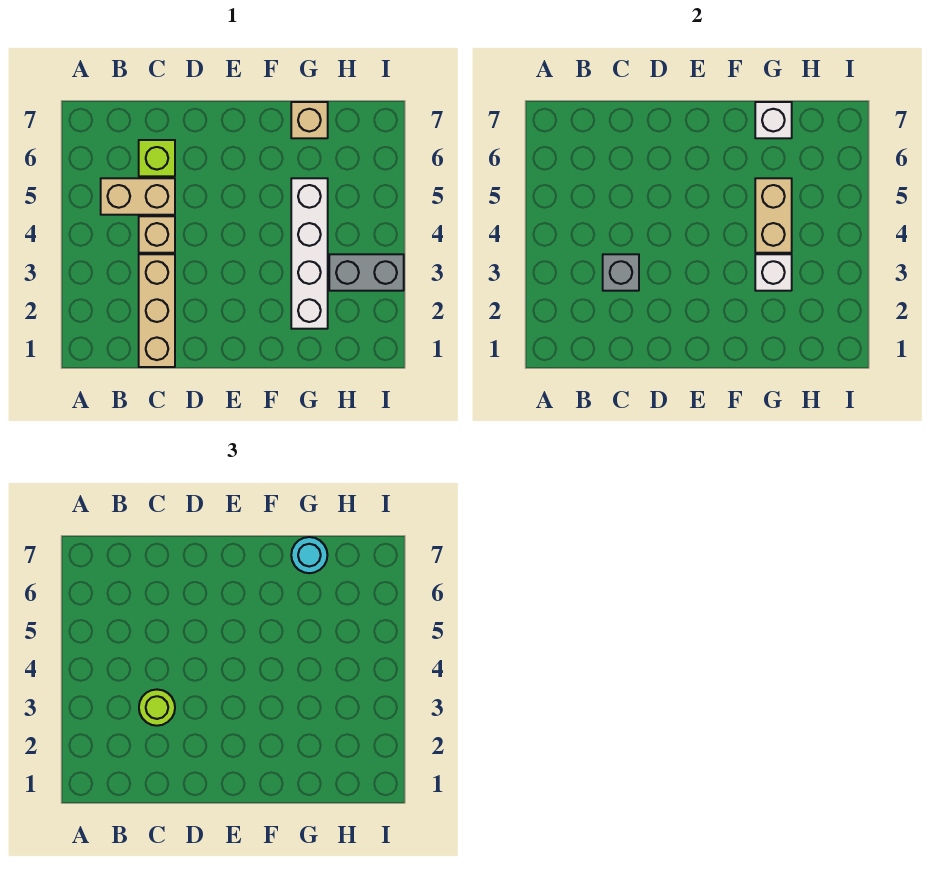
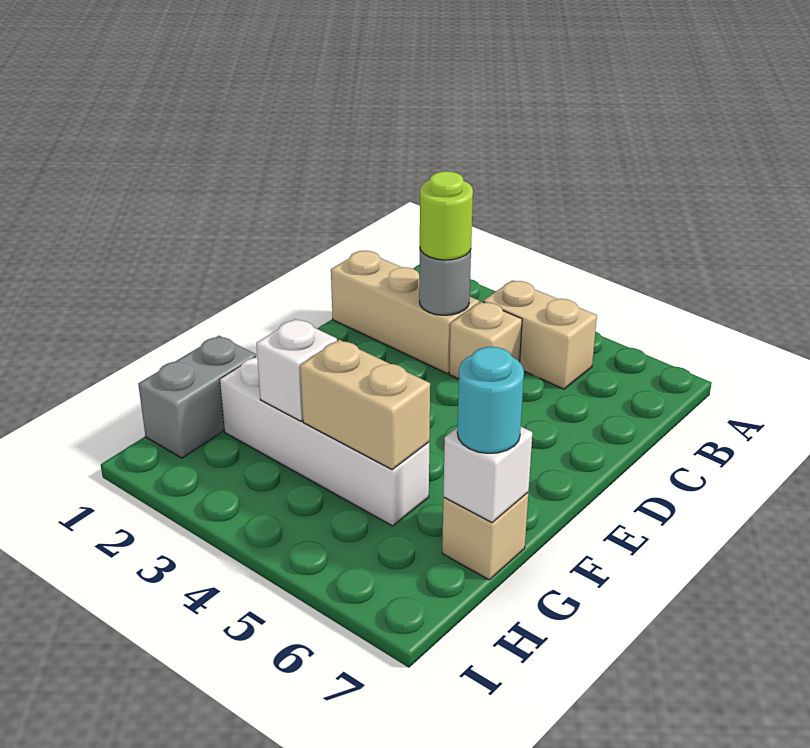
tan 1x2 brick [101,178,175,215] -> tan 1x2 brick turned to [483,280,597,389]
grey 1x1 brick [603,254,639,291] -> grey 1x1 round brick [419,250,471,315]
lime 1x1 brick [139,140,175,176] -> none
grey 1x2 brick [329,254,404,291] -> grey 1x2 brick moved to [138,336,256,458]

